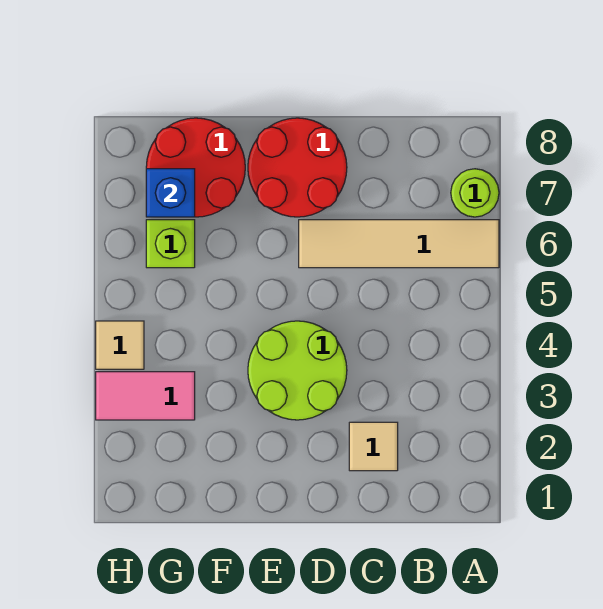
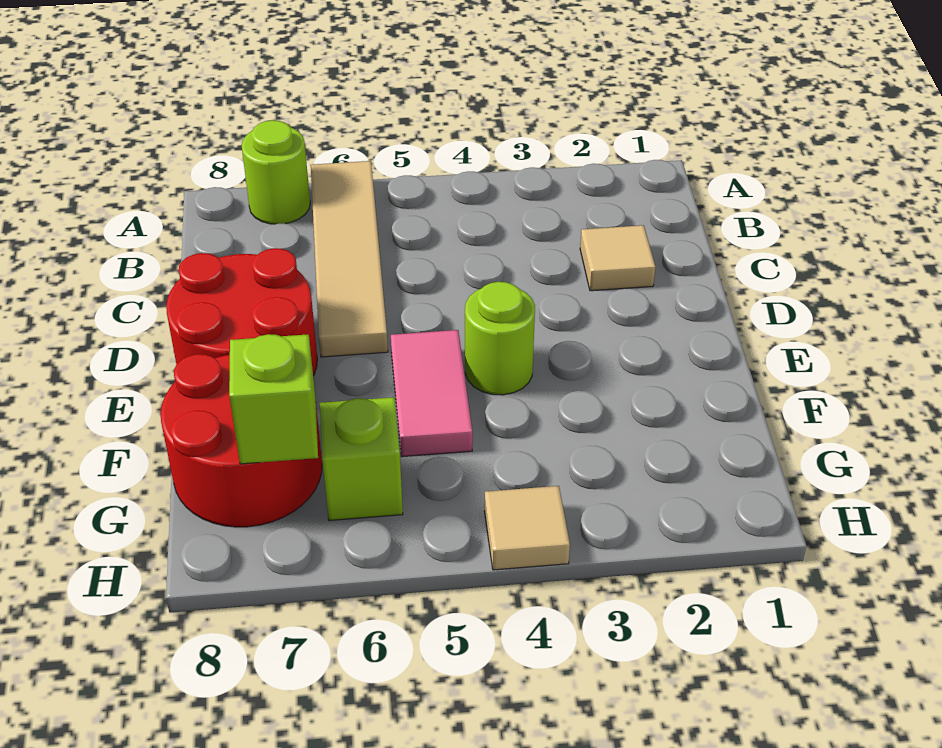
lime 2x2 round brick [248,321,347,420] -> lime 1x1 round brick [465,282,535,395]
pink 1x2 tile [96,372,195,420] -> pink 1x2 tile moved to [391,330,473,457]
blue 1x1 brick [146,169,195,217] -> lime 1x1 brick [229,334,318,464]

